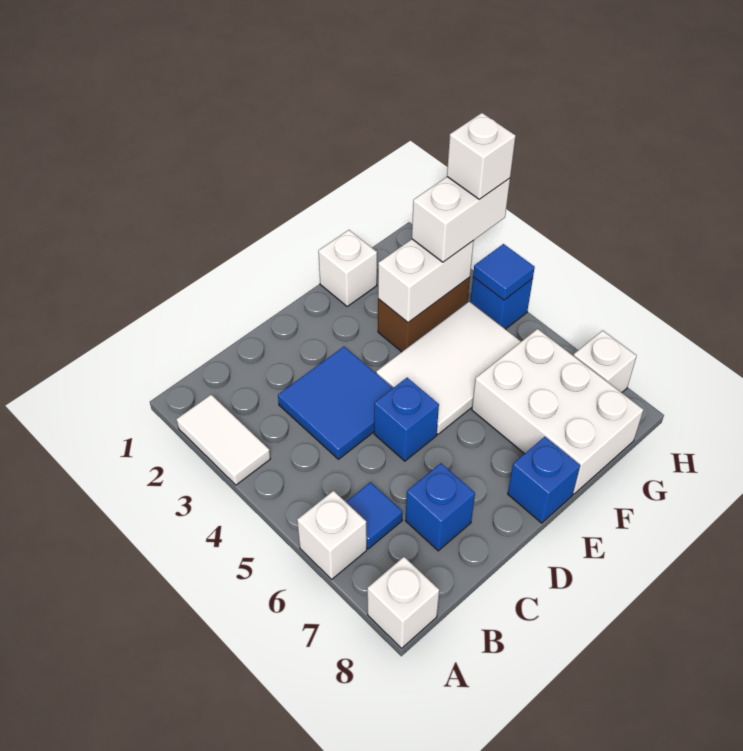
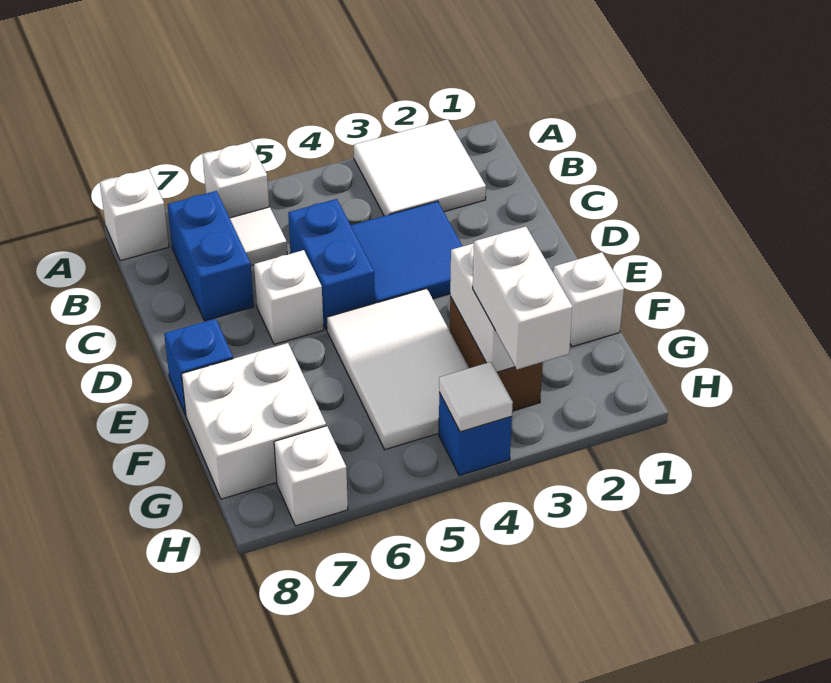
white 1x2 tile [177,395,270,485] -> white 2x2 tile [354,119,486,216]
blue 1x1 tile [346,482,403,549] -> white 1x1 tile [230,207,287,266]
blue 1x1 brick [405,463,475,551] -> blue 1x2 brick [167,191,254,321]
blue 1x1 brick [374,378,439,461] -> blue 1x2 brick [288,199,375,329]
white 2x3 brick [472,329,644,494] -> white 2x2 brick [182,343,326,499]
white 1x1 brick [447,113,516,199] -> white 1x1 brick moved to [254,250,324,344]
blue 1x1 tile [473,244,535,300] -> white 1x1 tile [439,362,513,432]

